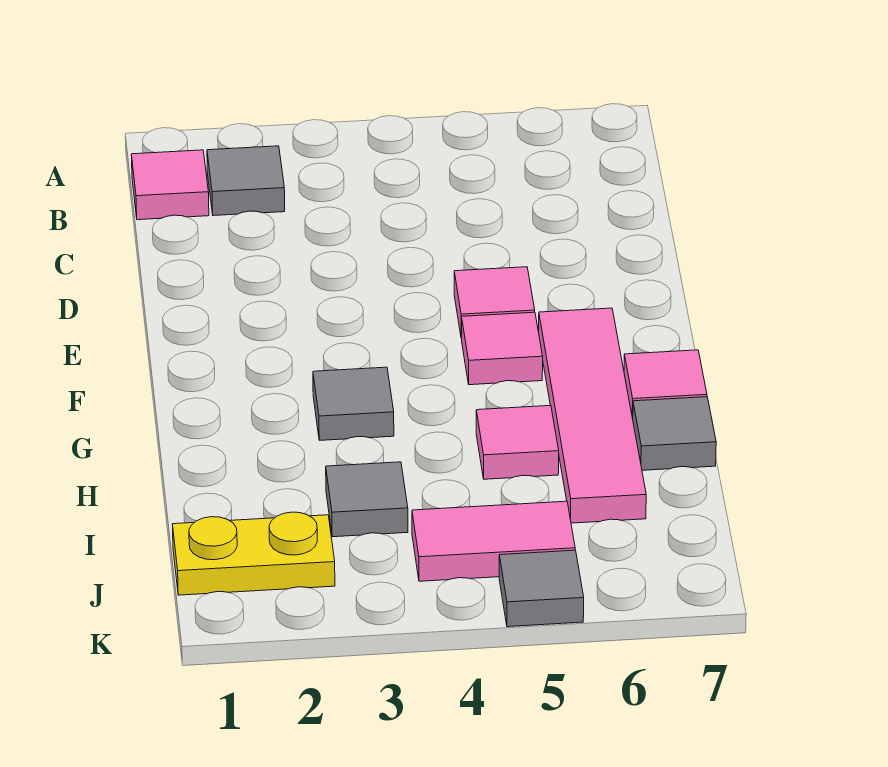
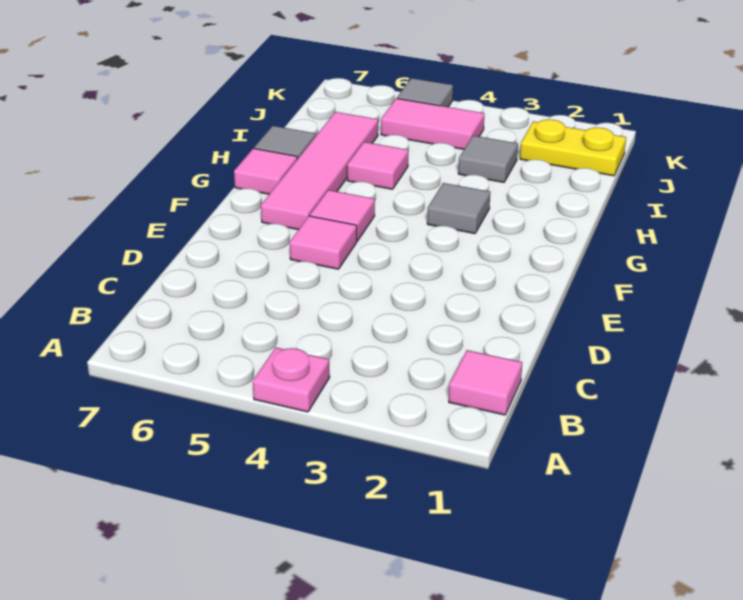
none -> pink 1x1 plate [253,347,330,412]
grey 1x1 tile [207,146,285,216] -> none

